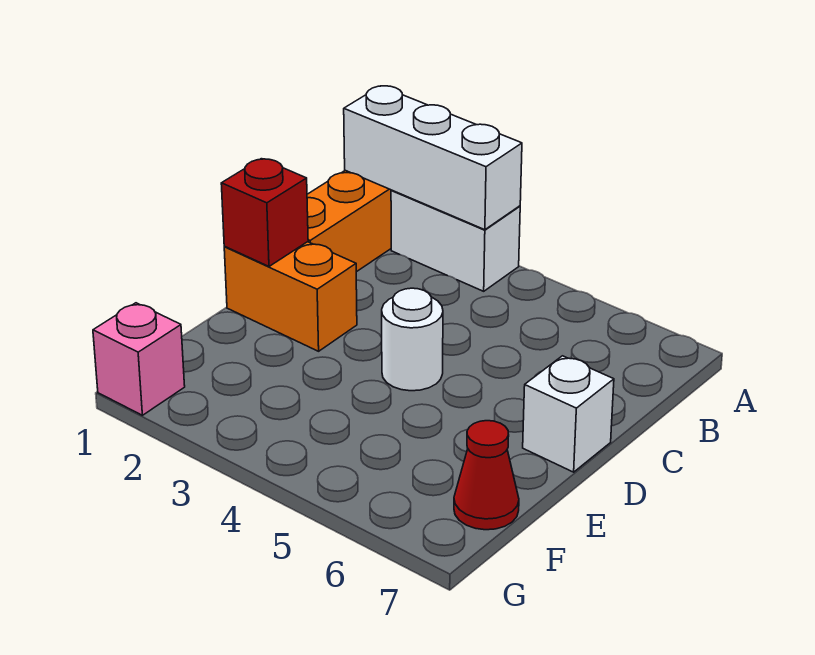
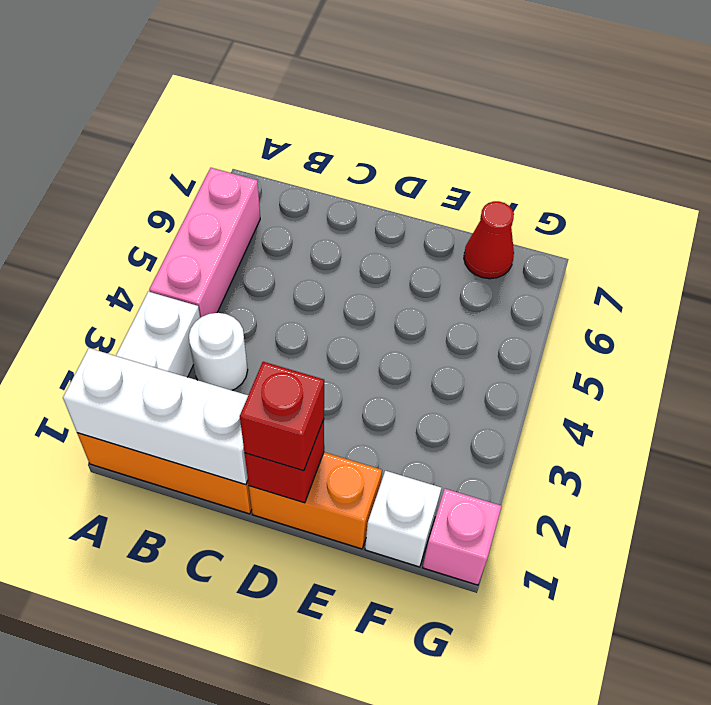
white 1x3 brick [344,86,522,230] -> white 1x3 brick turned to [63,348,248,485]
none -> pink 1x3 brick [149,168,260,318]
orange 1x2 brick [224,242,357,351] -> orange 1x2 brick turned to [249,452,382,549]
none -> red 1x1 brick [240,362,324,471]
white 1x1 round brick [382,288,443,391] -> white 1x1 round brick moved to [189,313,248,390]
white 1x1 brick [523,356,614,472] -> white 1x1 brick moved to [365,471,441,567]

